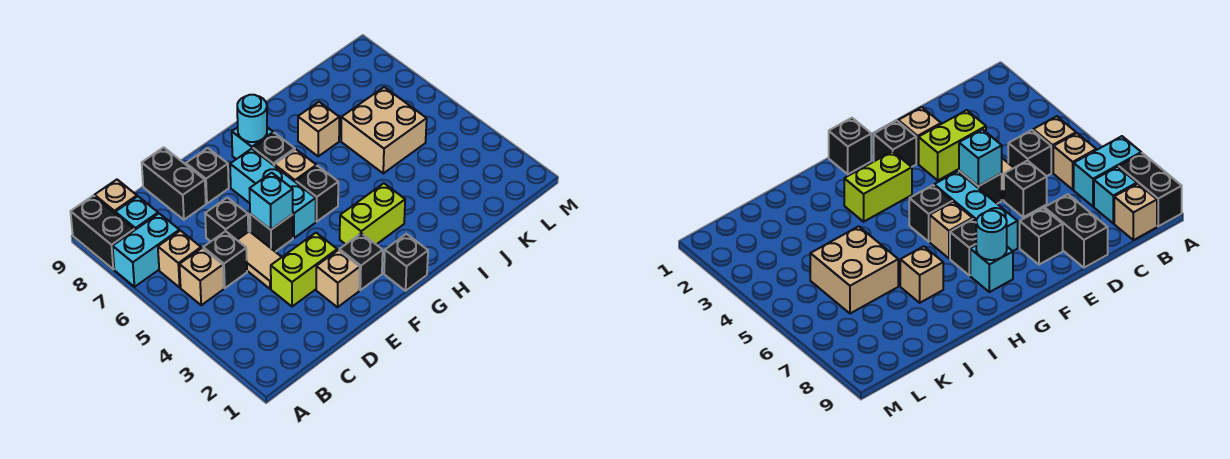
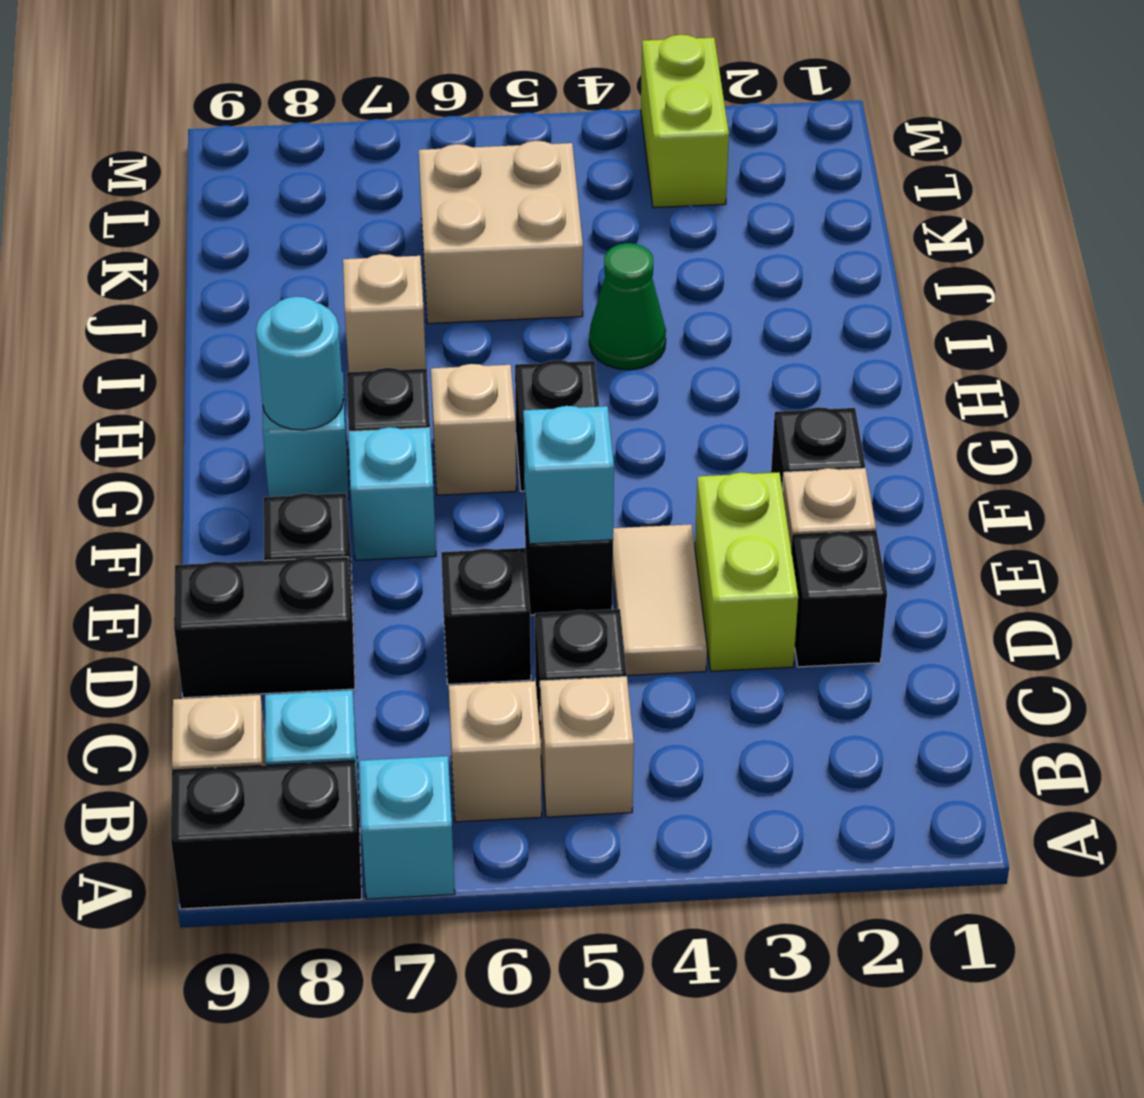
cyan 1x2 brick [113,214,179,287] -> cyan 1x1 brick [359,756,455,899]
tan 1x2 tile [237,231,281,289] -> tan 1x2 tile turned to [613,524,707,675]
cyan 1x3 brick [230,149,316,238] -> cyan 1x1 brick [349,427,436,560]
black 1x1 brick [384,234,428,291] -> black 1x1 brick moved to [792,531,887,667]
lime 1x2 brick [340,183,405,244] -> lime 1x2 brick moved to [641,35,729,208]
none -> green 1x1 cone [589,243,666,370]

